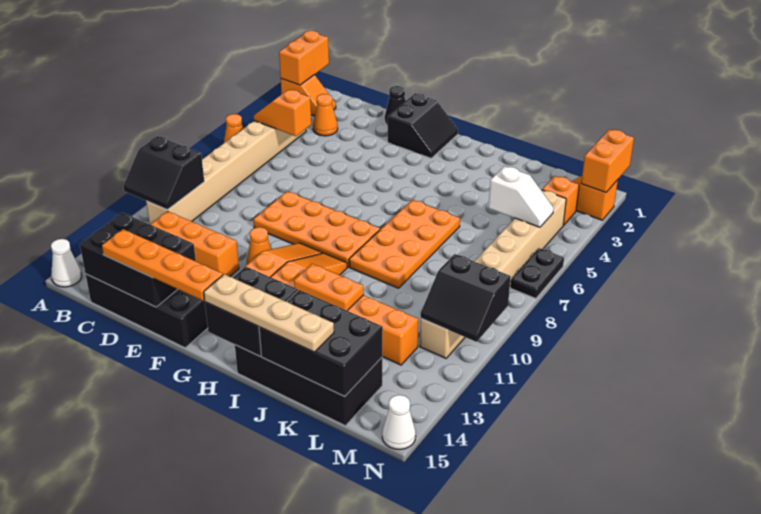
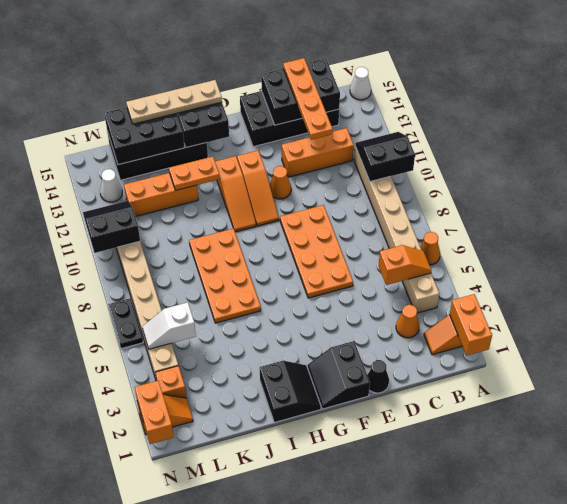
orange 1x4 plate [102,229,223,301] -> orange 1x4 plate turned to [283,58,333,140]
orange 2x4 plate [253,191,380,267] -> orange 2x4 plate turned to [280,205,353,298]
none -> black 2x2 slope [260,361,321,423]
white 1x1 cone [382,395,416,449] -> white 1x1 cone moved to [100,169,122,202]

